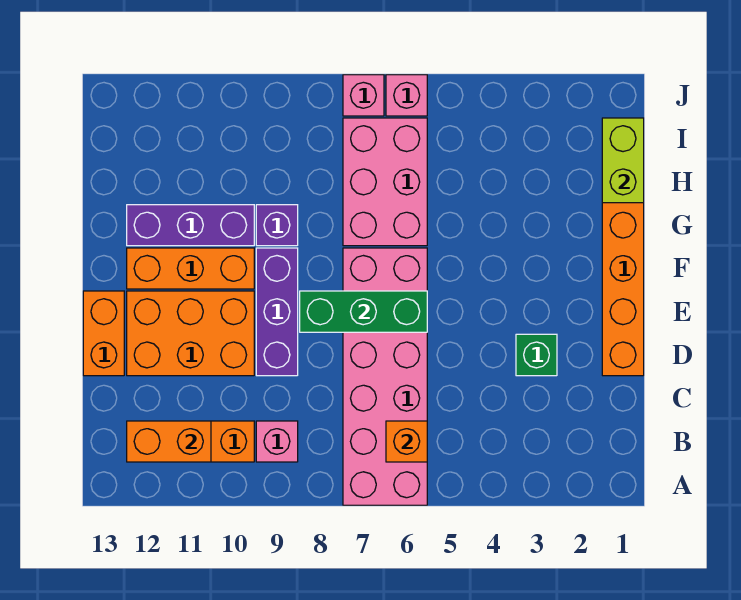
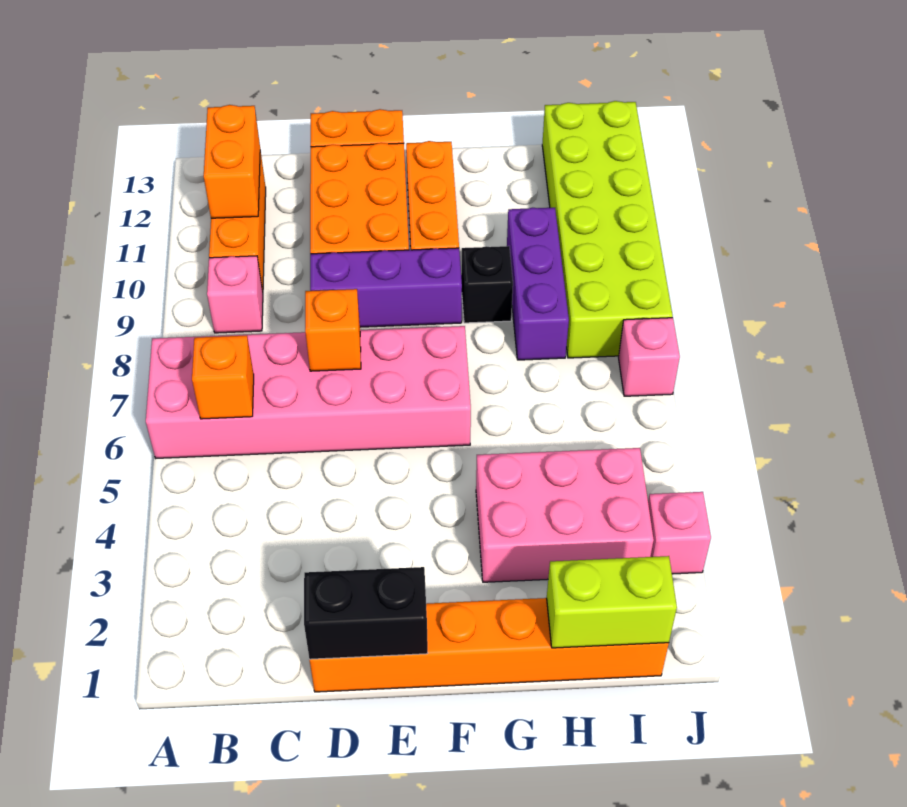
none -> black 1x2 brick [304,567,428,659]
green 1x1 brick [516,334,557,376] -> none
none -> orange 1x1 brick [305,289,361,371]
green 1x3 brick [300,291,427,332] -> none
pink 2x3 brick [343,118,427,246] -> pink 2x3 brick moved to [476,448,654,582]
purple 1x1 brick [256,205,298,246] -> black 1x1 brick [461,246,513,323]
purple 1x3 brick [127,205,254,246] -> purple 1x3 brick moved to [507,208,569,360]
none -> lime 2x6 brick [542,101,673,358]
pink 1x1 brick [386,75,427,116] -> pink 1x1 brick moved to [648,492,711,574]

